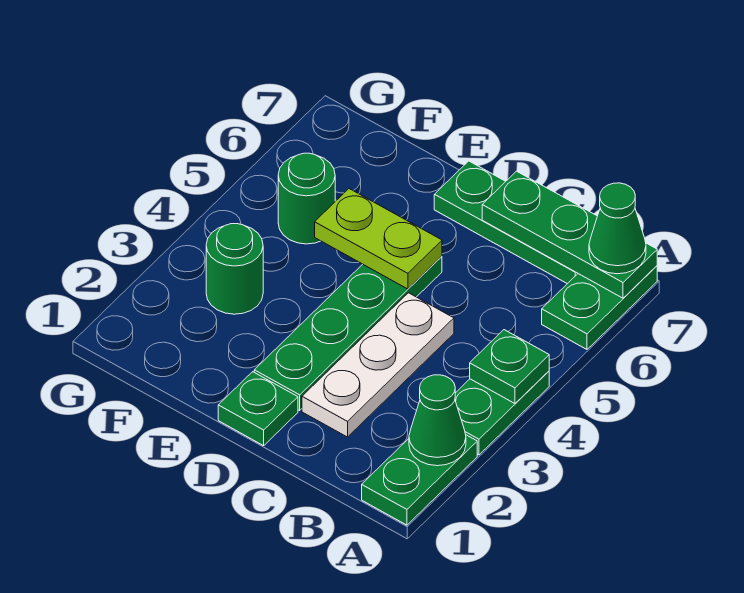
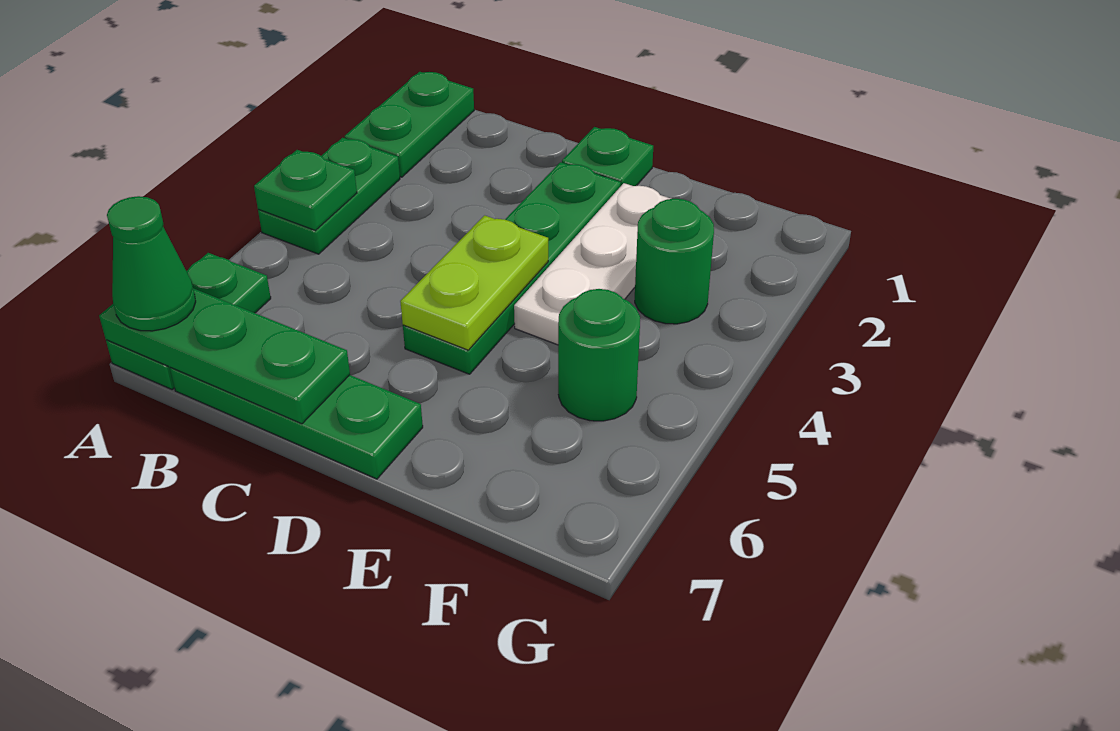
green 1x1 cone [409,375,466,466] -> none
white 1x3 plate [302,293,454,437] -> white 1x3 plate moved to [514,183,671,345]
lime 1x2 plate [315,189,442,289] -> lime 1x2 plate turned to [400,215,548,350]

